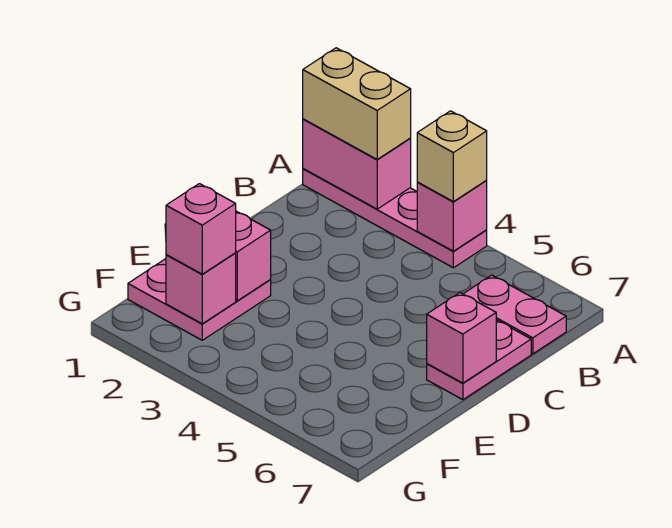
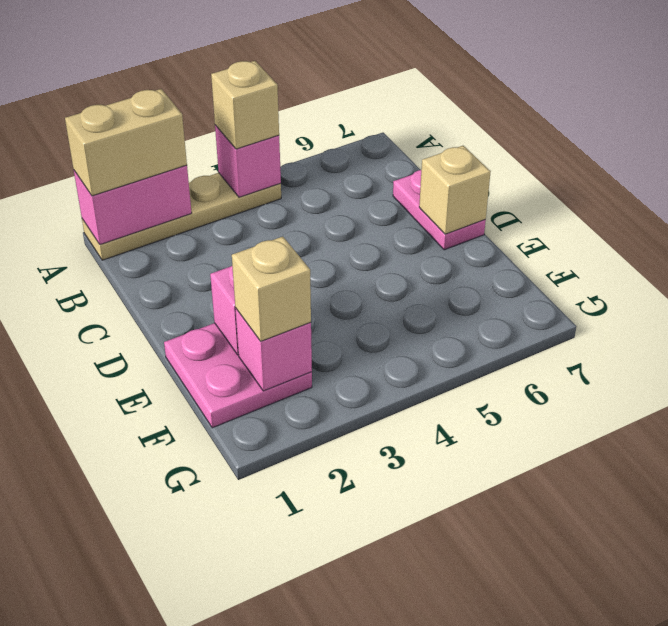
pink 1x4 plate [303,169,487,268] -> tan 1x4 plate [82,173,281,260]
pink 1x2 plate [464,275,566,354] -> none
pink 1x1 brick [427,293,496,383] -> tan 1x1 brick [419,146,491,234]
pink 1x1 brick [166,184,236,274] -> tan 1x1 brick [232,237,311,341]

